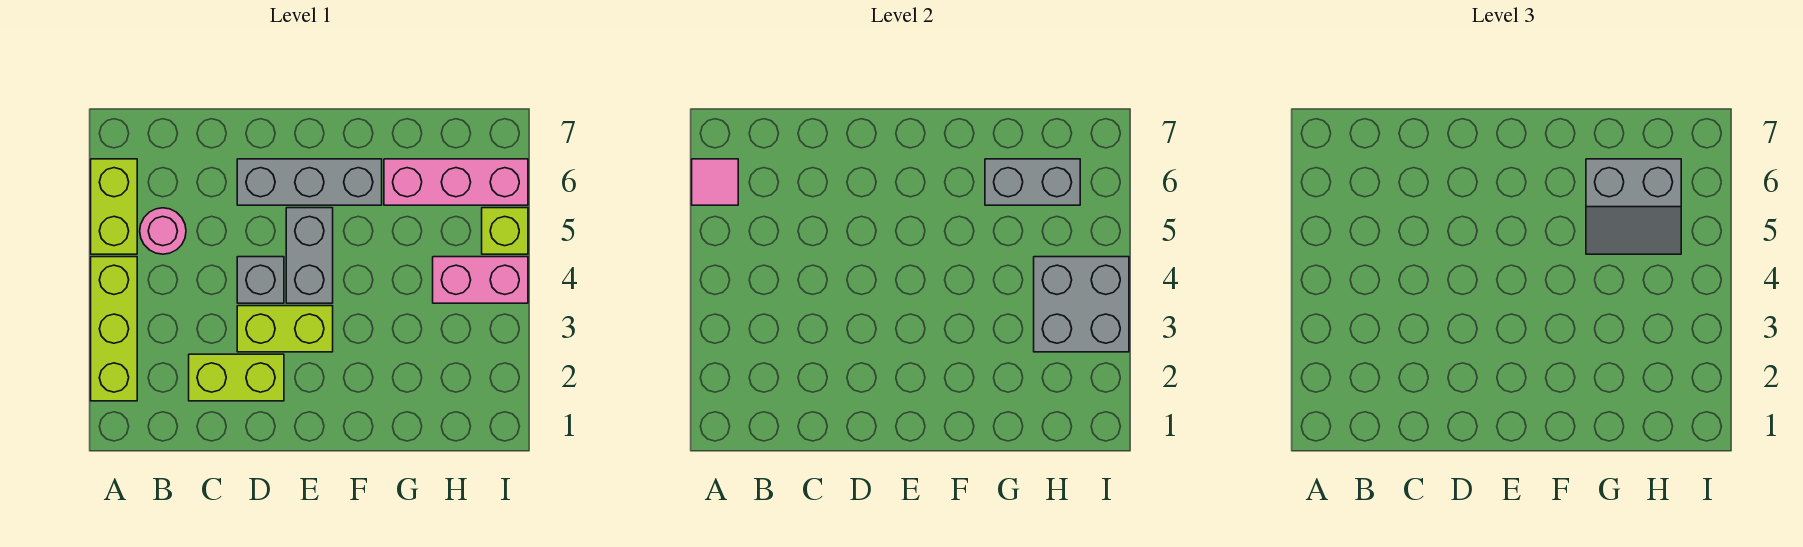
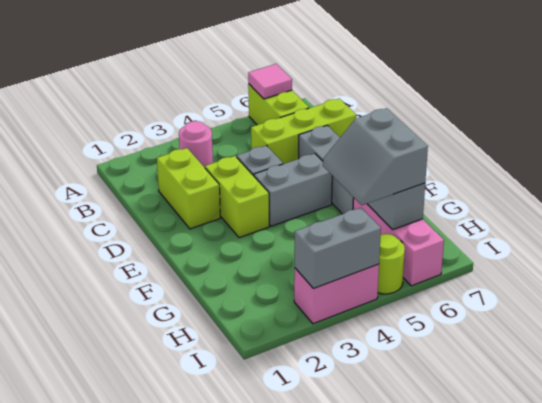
lime 1x3 brick [91,257,137,401] -> lime 1x3 brick moved to [251,99,356,164]
lime 1x2 brick [91,159,137,254] -> lime 1x2 brick turned to [248,84,309,125]
pink 1x1 round brick [140,208,186,254] -> pink 1x1 round brick moved to [179,121,213,168]
grey 2x2 brick [1034,257,1129,352] -> grey 1x2 brick [295,208,381,289]
pink 1x2 brick [433,257,528,303] -> pink 1x2 brick turned to [294,264,379,324]
lime 1x1 brick [482,208,528,254] -> lime 1x1 round brick [378,234,405,294]

